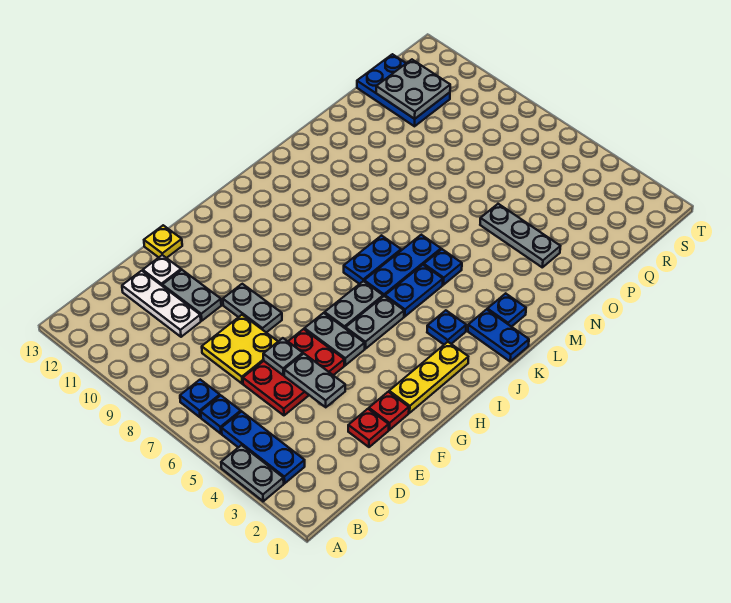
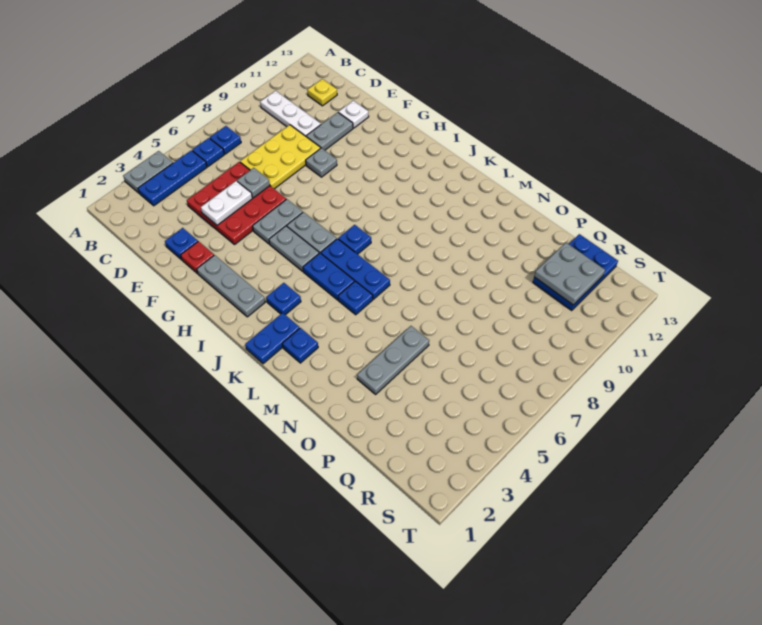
red 2x3 plate [243,329,345,415] -> red 3x3 plate [187,162,286,244]
yellow 2x2 plate [202,315,278,384] -> yellow 2x3 plate [240,125,321,189]
white 1x3 plate [122,271,201,337] -> white 1x3 plate turned to [260,91,321,136]
red 1x1 plate [348,409,389,447] -> blue 1x1 plate [165,228,198,259]
grey 1x2 plate [284,354,345,407] -> white 1x2 plate [201,181,252,225]
grey 1x2 plate [223,284,282,333] -> grey 1x1 plate [306,148,337,177]
yellow 1x1 plate [144,225,182,258] -> yellow 1x1 plate moved to [307,79,337,106]
yellow 1x3 plate [389,342,468,413] -> grey 1x3 plate [197,255,265,317]
blue 1x2 plate [344,236,401,284] -> blue 1x1 plate [338,225,371,254]

